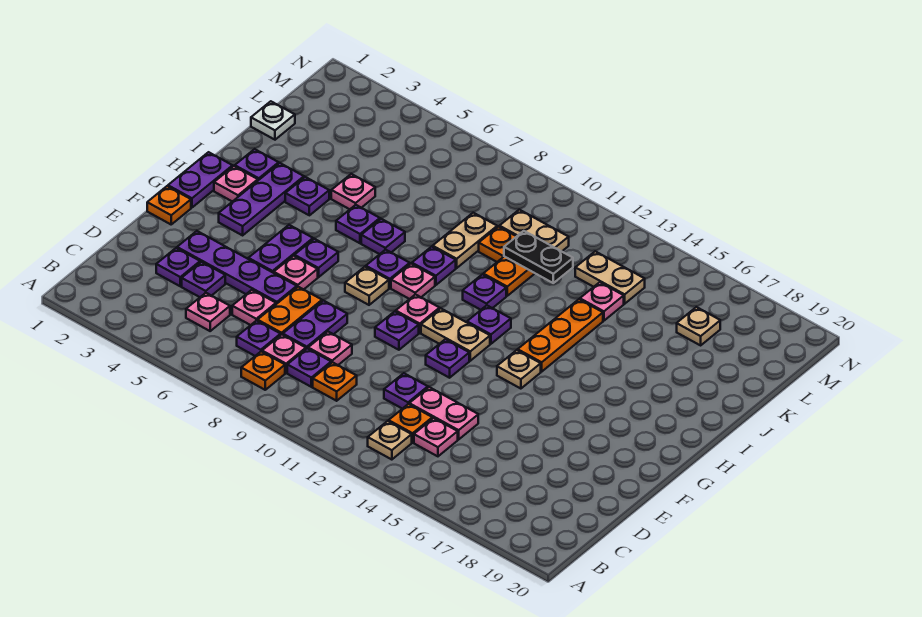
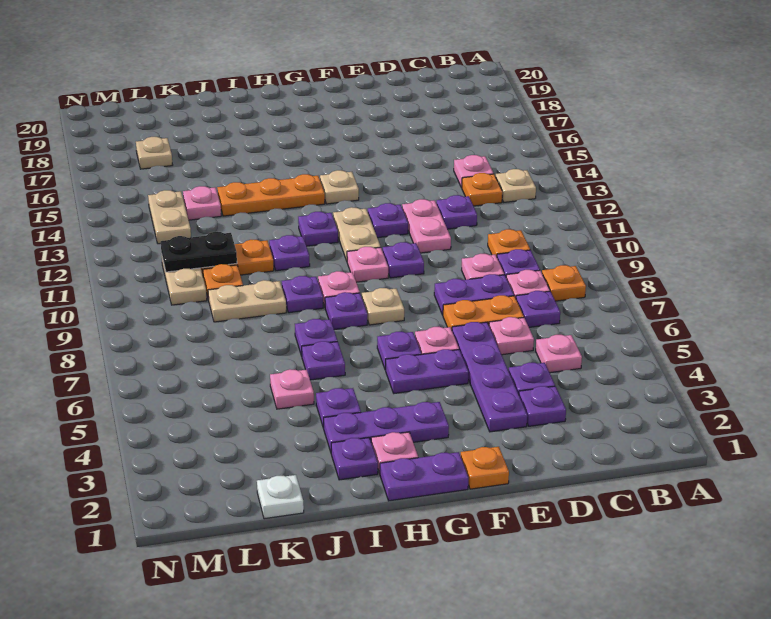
pink 1x2 plate [409,387,478,439] -> pink 1x2 plate moved to [402,199,451,253]
black 1x2 plate [504,231,573,283] -> black 1x2 plate turned to [161,232,237,272]

